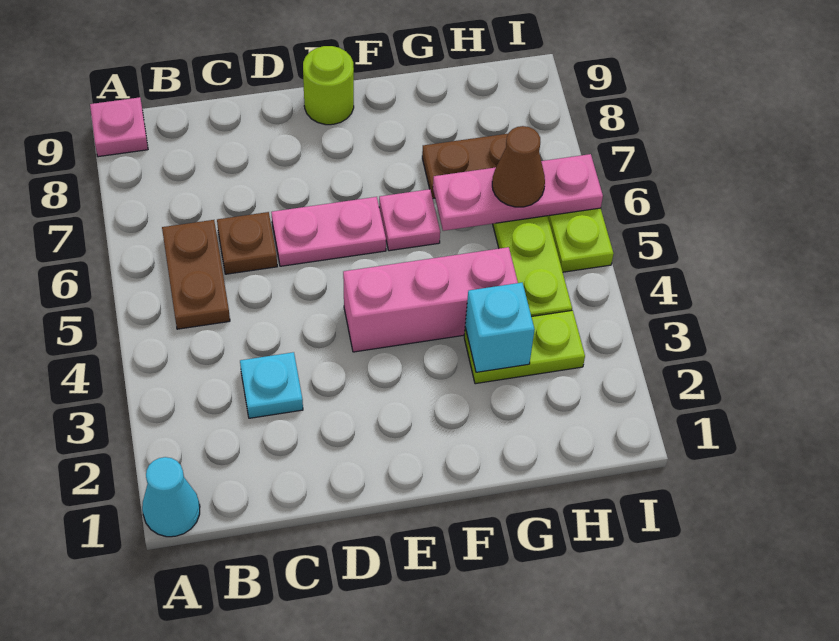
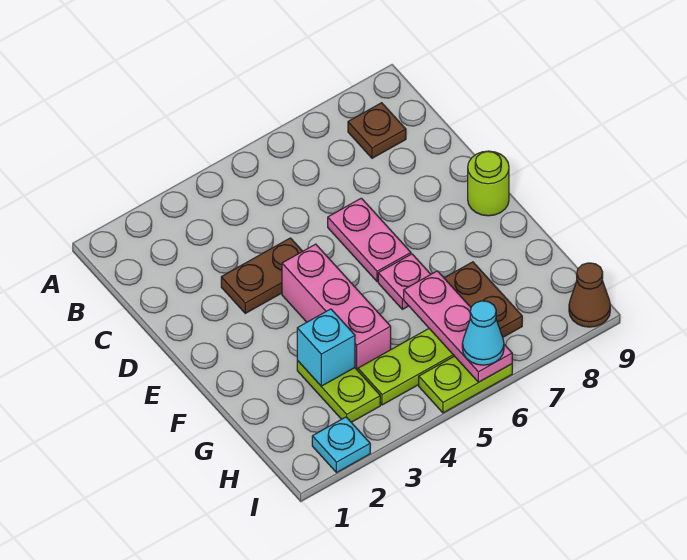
cyan 1x1 cone [142,457,200,537] -> cyan 1x1 cone moved to [462,301,504,365]
pink 1x1 plate [90,97,148,157] -> none
brown 1x2 plate [162,220,230,329] -> brown 1x2 plate moved to [221,238,303,313]
cyan 1x1 plate [240,352,303,418] -> cyan 1x1 plate moved to [312,417,370,473]
brown 1x1 plate [217,212,277,274] -> brown 1x1 plate moved to [348,103,406,158]
brown 1x1 cone [492,126,545,207] -> brown 1x1 cone moved to [569,263,610,327]

